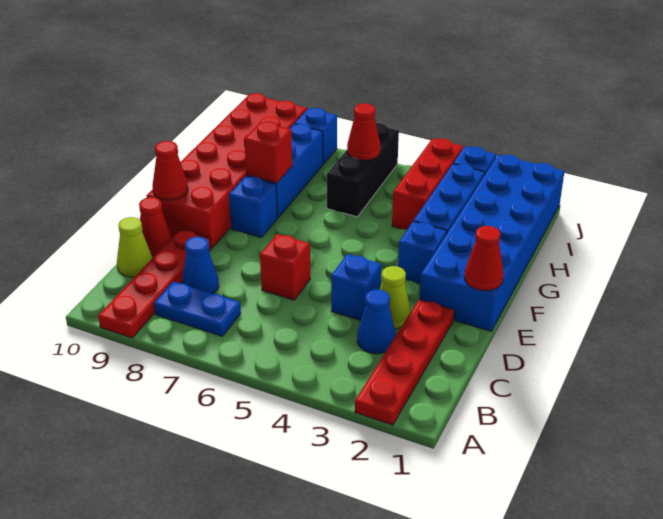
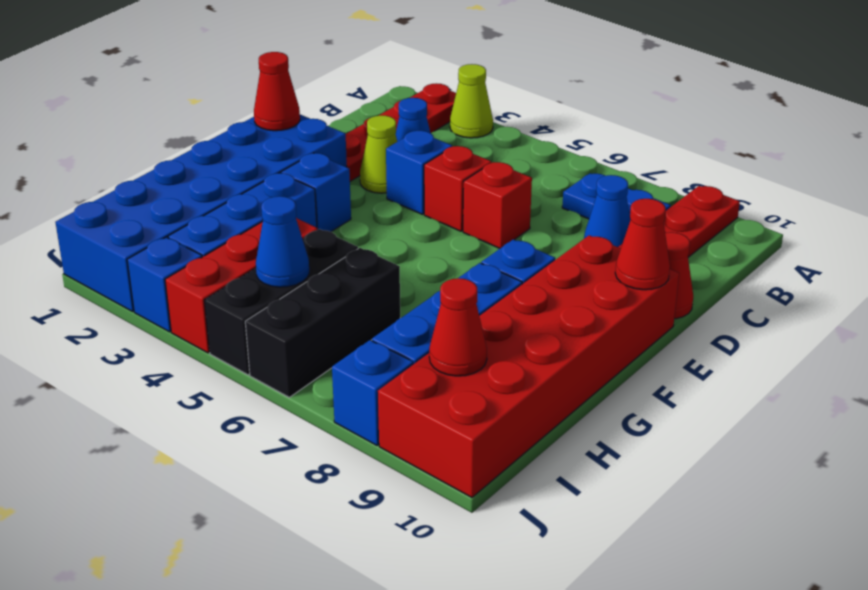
lime 1x1 cone [117,217,153,277] -> lime 1x1 cone moved to [450,64,493,138]
red 1x1 brick [244,122,292,183] -> red 1x1 brick moved to [424,146,491,231]
none -> black 1x3 brick [204,229,358,375]
none -> blue 1x1 cone [256,196,309,287]
red 1x1 cone [347,103,381,160] -> red 1x1 cone moved to [429,278,487,376]

